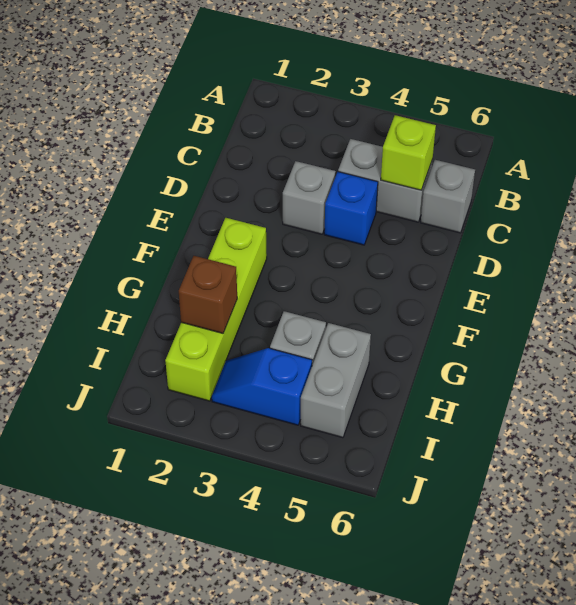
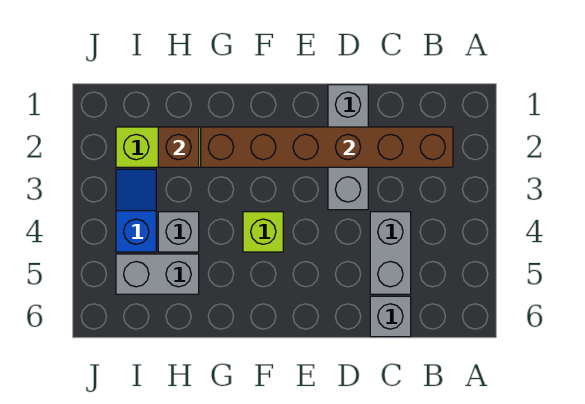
none -> brown 1x6 brick [201,127,453,167]
lime 1x1 brick [381,115,436,190] -> lime 1x1 brick moved to [243,212,283,252]
grey 1x1 brick [283,161,336,234] -> grey 1x3 brick [328,85,368,210]
blue 1x1 brick [324,172,378,245] -> none

